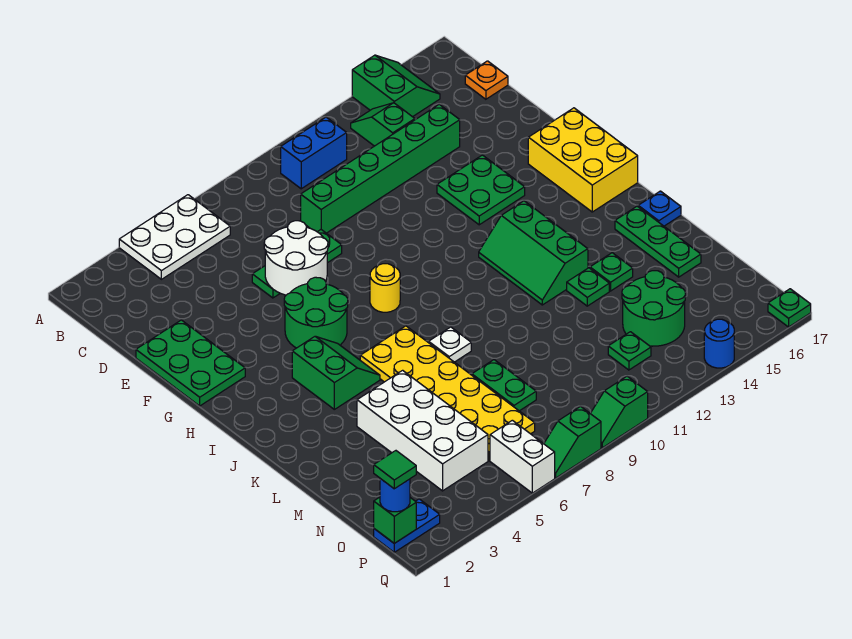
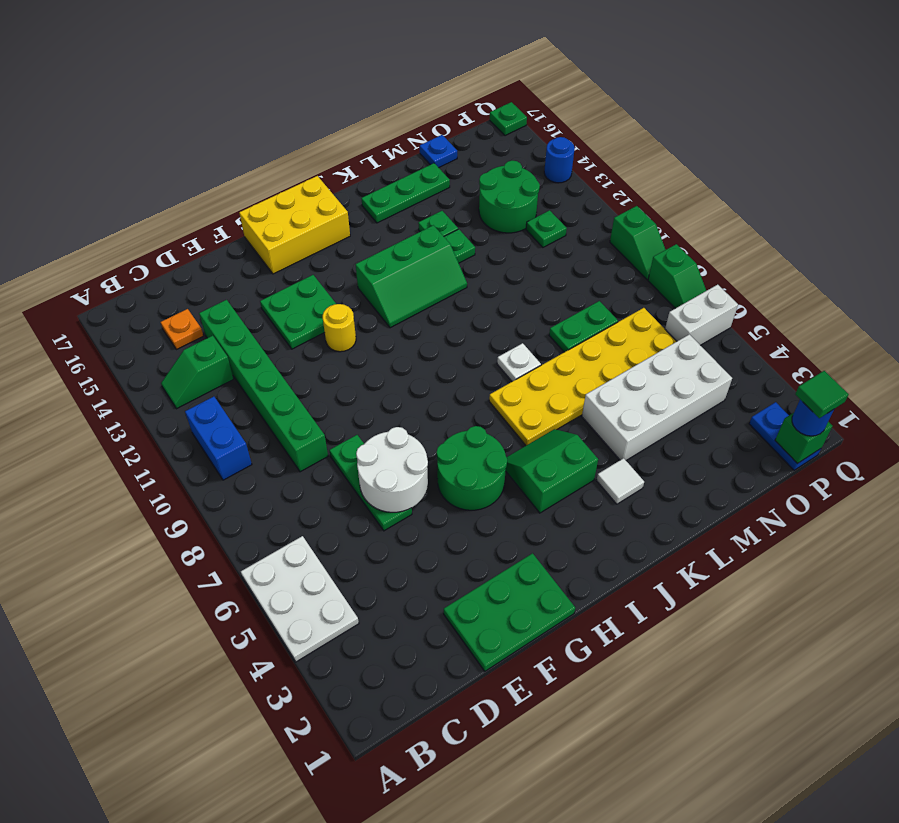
green 2x2 slope [352,55,440,117] -> none
orange 1x1 plate [465,61,508,99] -> orange 1x1 plate moved to [161,309,204,350]
yellow 1x1 round brick [370,264,400,312] -> yellow 1x1 round brick moved to [323,304,356,352]
none -> white 1x1 tile [596,458,644,504]
blue 1x1 plate [638,191,681,226] -> blue 1x1 plate moved to [420,135,457,168]

